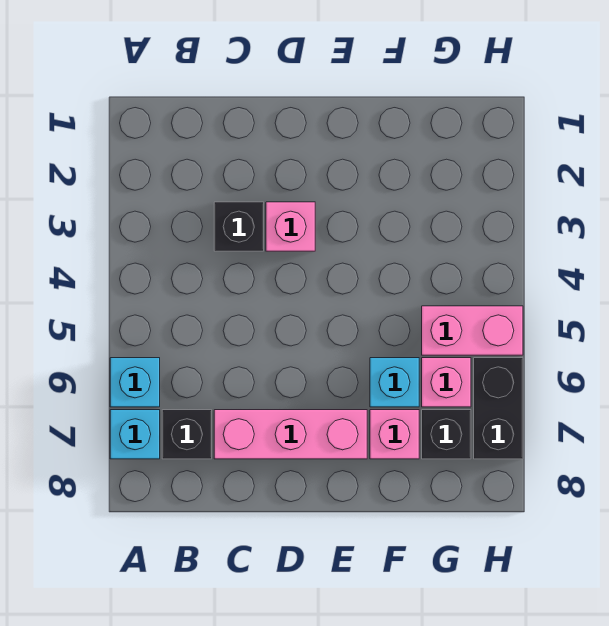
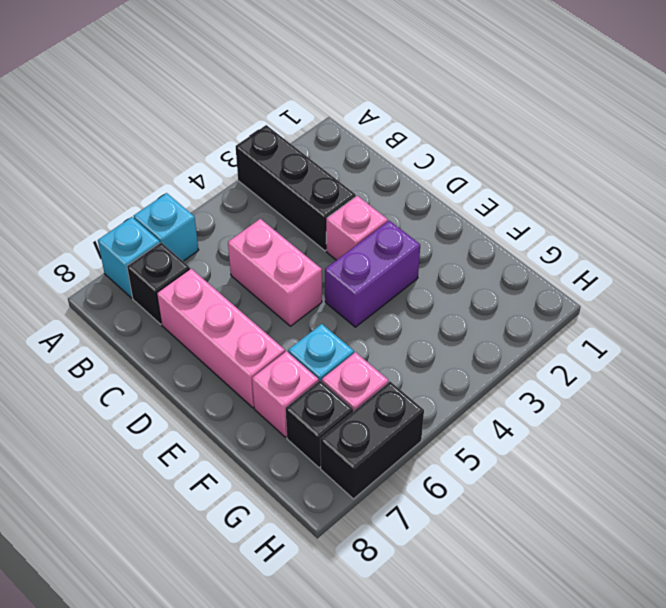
black 1x1 brick [214,202,264,251] -> black 1x3 brick [236,125,356,251]
none -> purple 1x2 brick [325,221,420,327]
pink 1x2 brick [422,306,523,355] -> pink 1x2 brick moved to [228,219,322,326]

